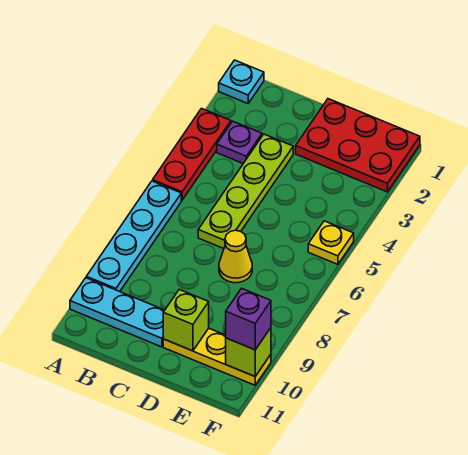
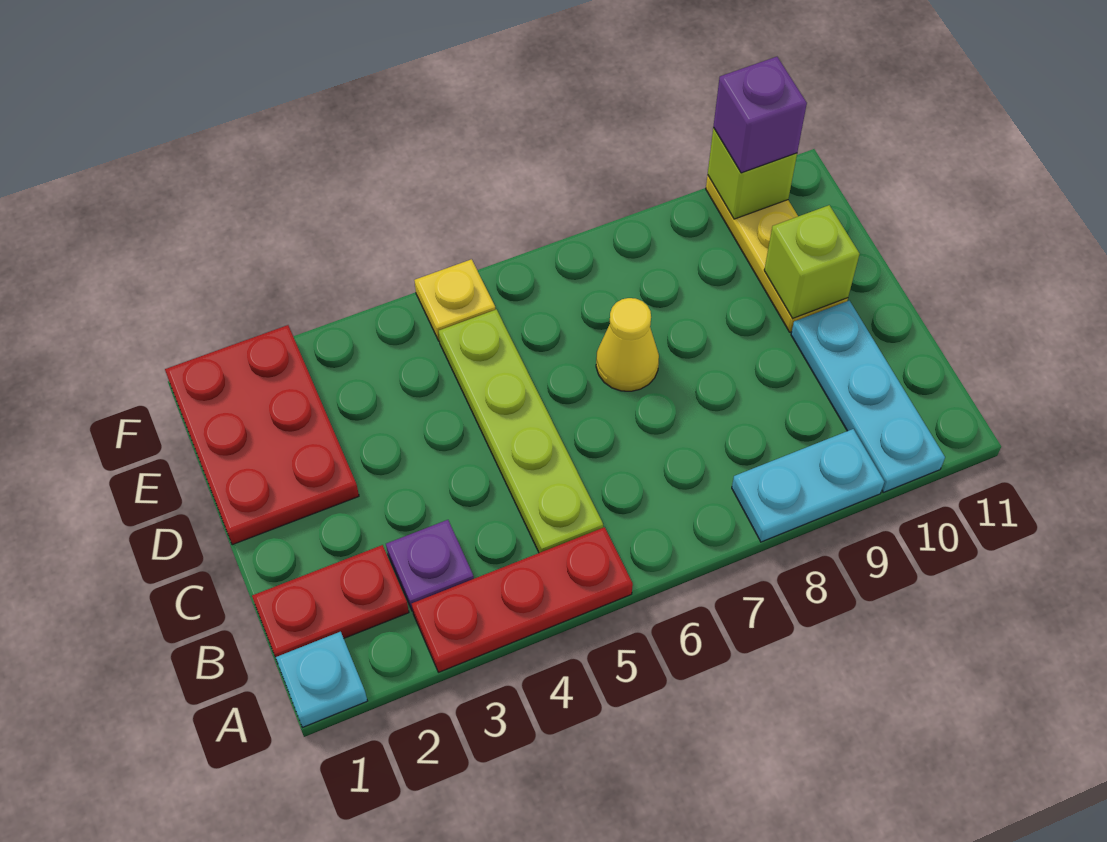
cyan 1x4 plate [86,181,181,291] -> cyan 1x2 plate [732,429,884,542]
none -> red 1x2 plate [252,545,409,657]
lime 1x4 plate [198,134,293,249] -> lime 1x4 plate turned to [439,309,603,553]

